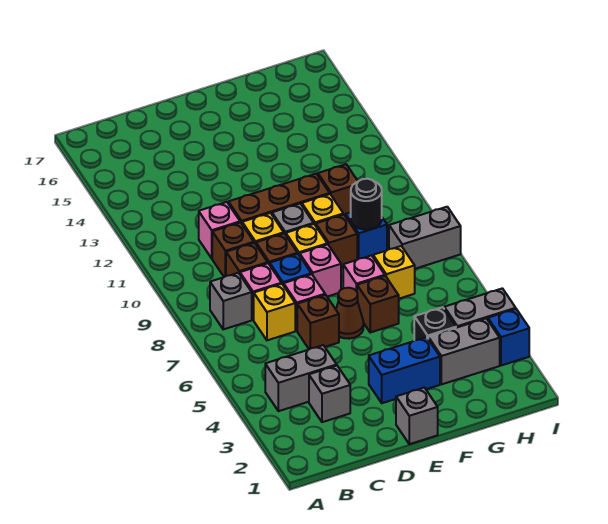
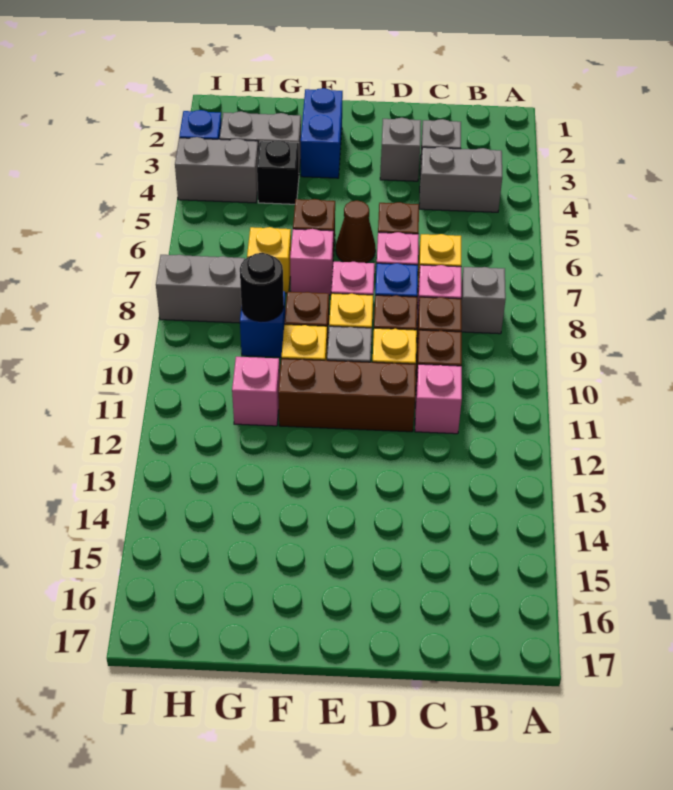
grey 1x1 brick [396,388,438,444] -> grey 1x1 brick moved to [380,118,421,181]
blue 1x2 brick [369,337,440,403] -> blue 1x2 brick turned to [301,88,343,178]
brown 1x1 brick [318,164,358,216] -> pink 1x1 brick [232,357,280,426]

